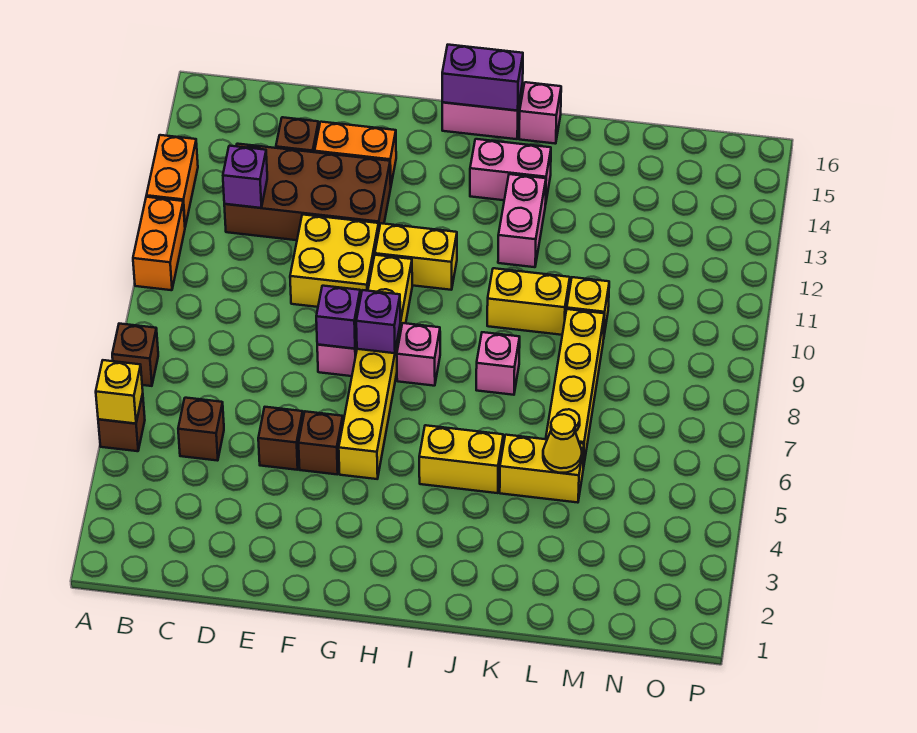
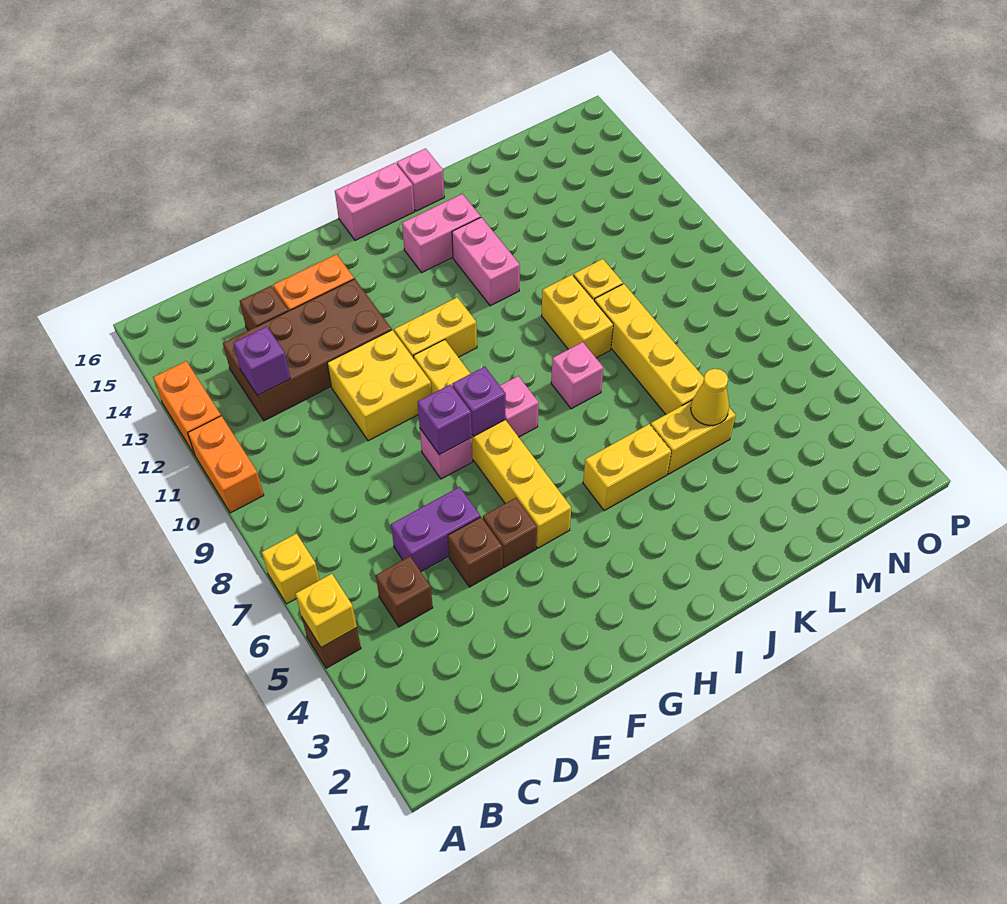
brown 1x1 brick [112,324,158,386] -> yellow 1x1 brick [262,534,319,604]
purple 1x2 brick [442,45,523,111] -> purple 1x2 brick moved to [391,487,480,572]
yellow 1x2 brick [487,268,570,335] -> yellow 1x2 brick turned to [542,275,613,358]

